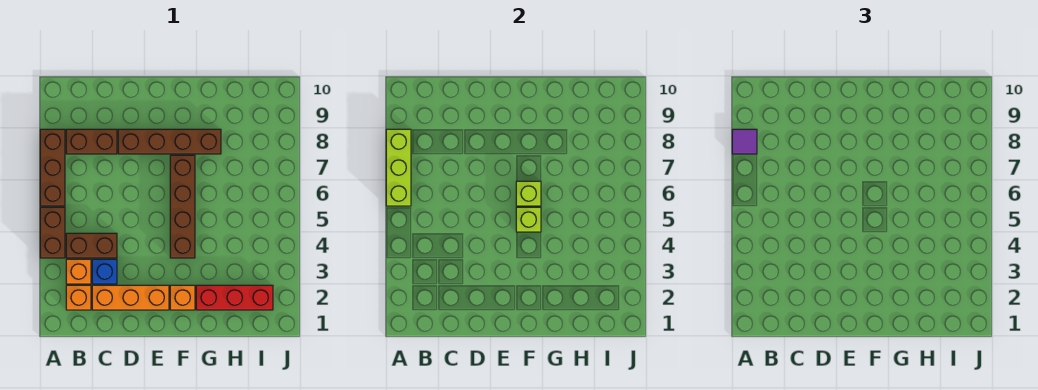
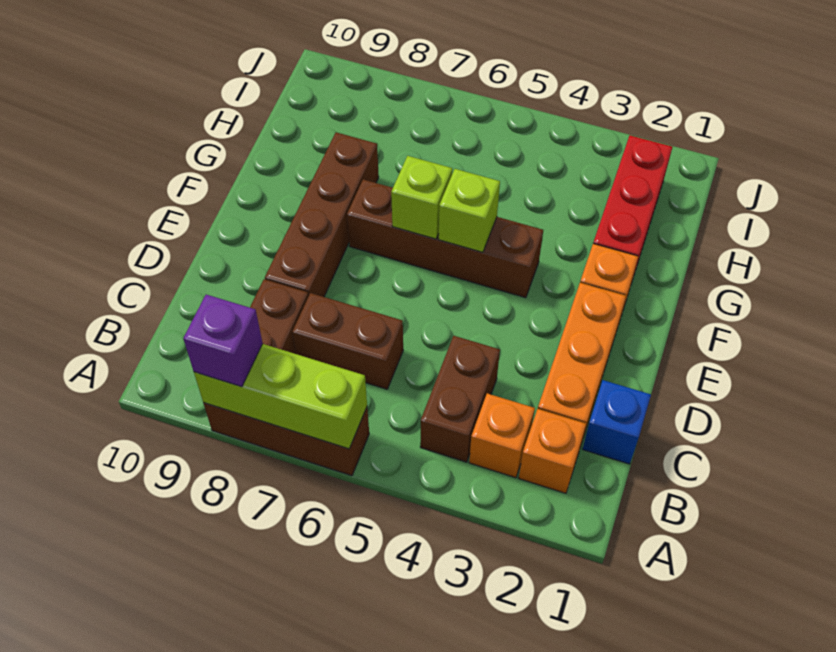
brown 1x2 brick [40,207,65,258] -> brown 1x2 brick moved to [292,293,403,389]
purple 1x1 tile [732,129,757,154] -> purple 1x1 brick [183,295,263,387]
blue 1x1 brick [92,259,117,284] -> blue 1x1 brick moved to [583,380,651,464]

